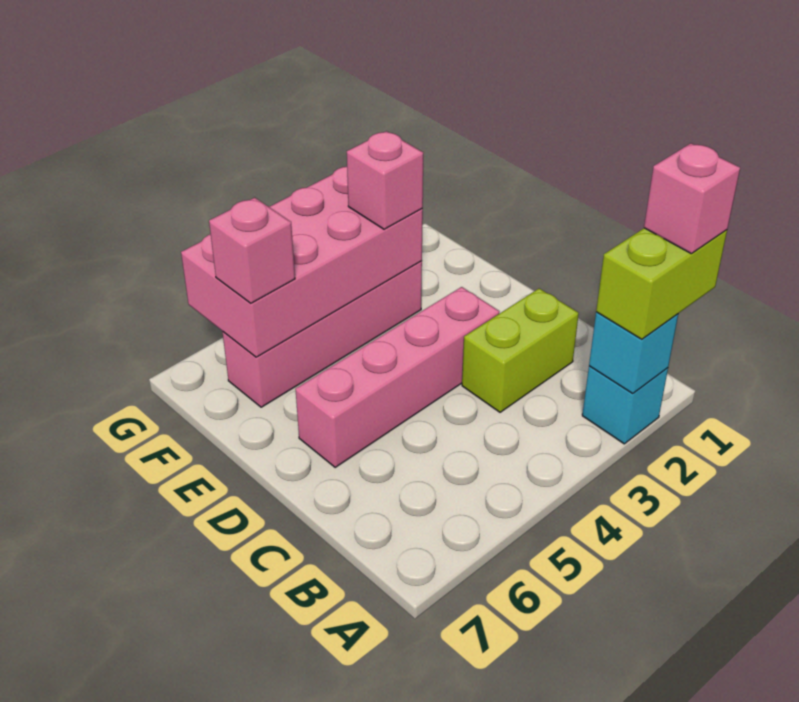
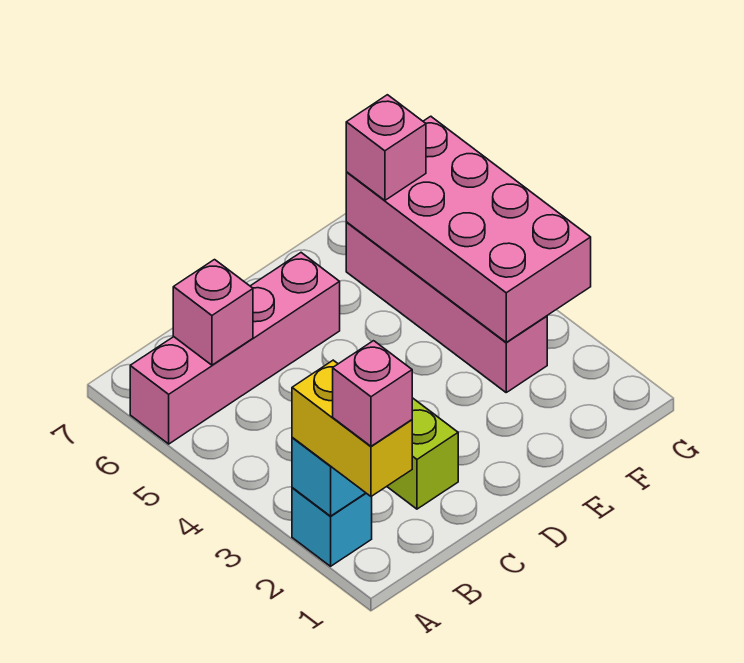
lime 1x2 brick [596,228,727,339] -> yellow 1x2 brick [292,360,412,497]
pink 1x4 brick [295,287,500,467] -> pink 1x4 brick turned to [130,253,340,444]
pink 1x1 brick [347,131,423,229] -> pink 1x1 brick moved to [173,260,253,365]

